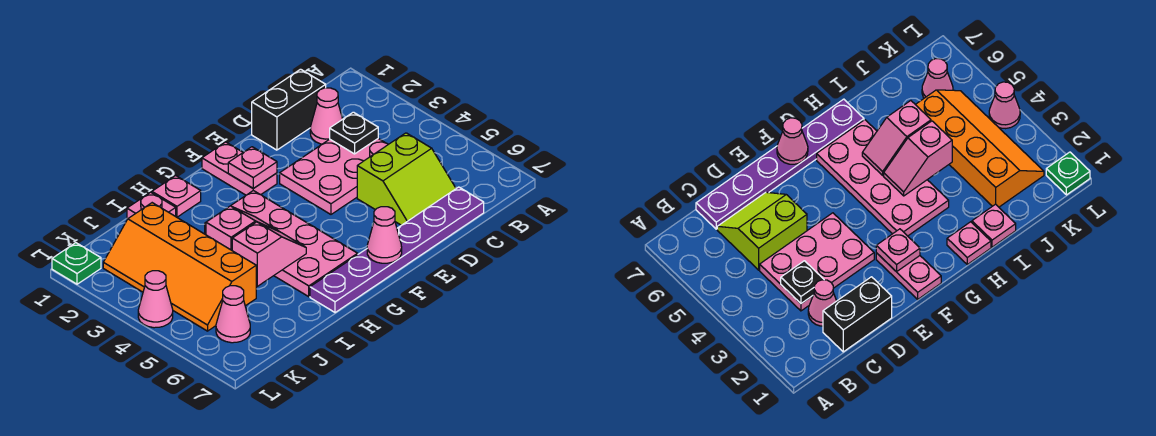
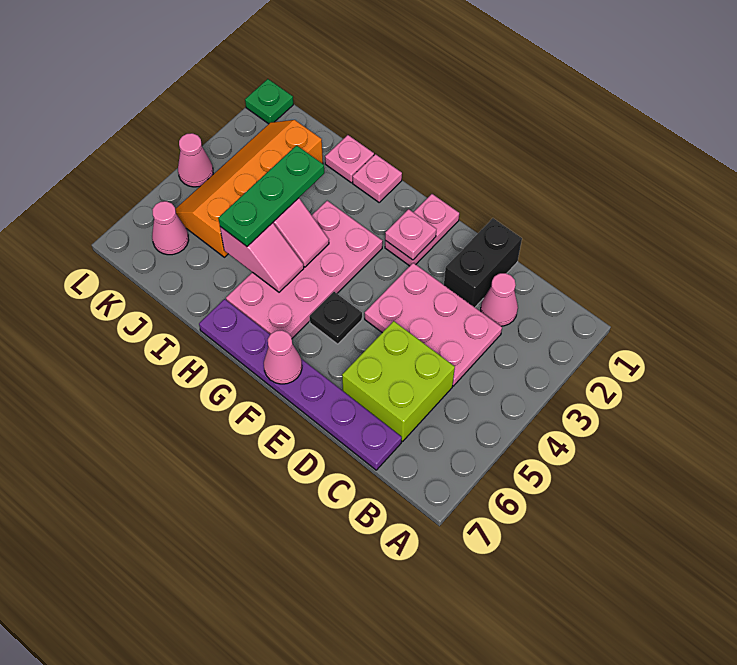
black 1x2 brick [252,69,326,150] -> black 1x2 brick turned to [444,218,522,307]
black 1x1 plate [330,112,378,154] -> black 1x1 plate moved to [310,292,362,344]
lime 2x2 slope [357,133,456,225] -> lime 2x2 brick [342,321,455,442]
none -> green 1x3 plate [218,145,324,246]

